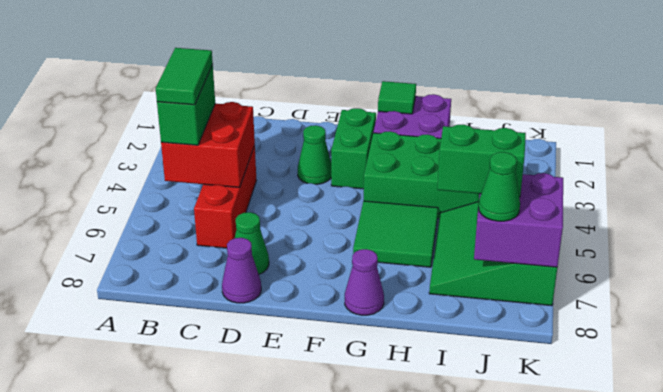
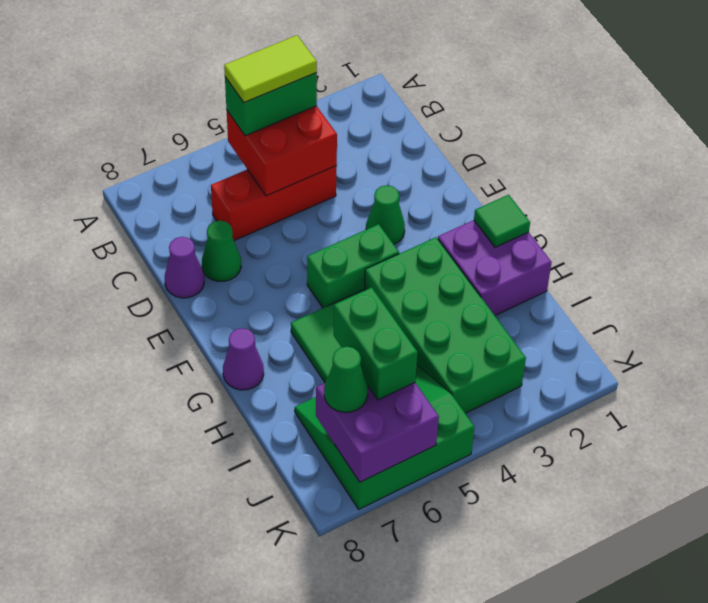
green 1x2 tile [156,48,213,105] -> lime 1x2 tile [224,35,317,103]
green 1x2 brick [331,108,376,189] -> green 1x2 brick moved to [307,224,399,308]

